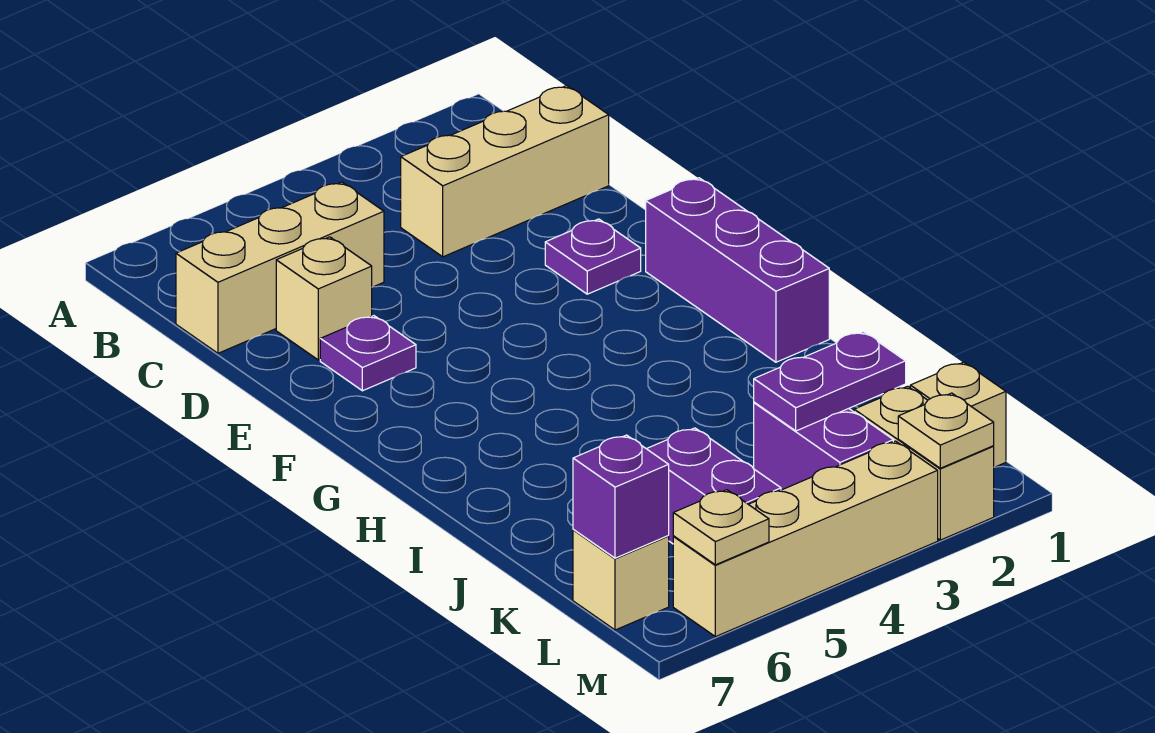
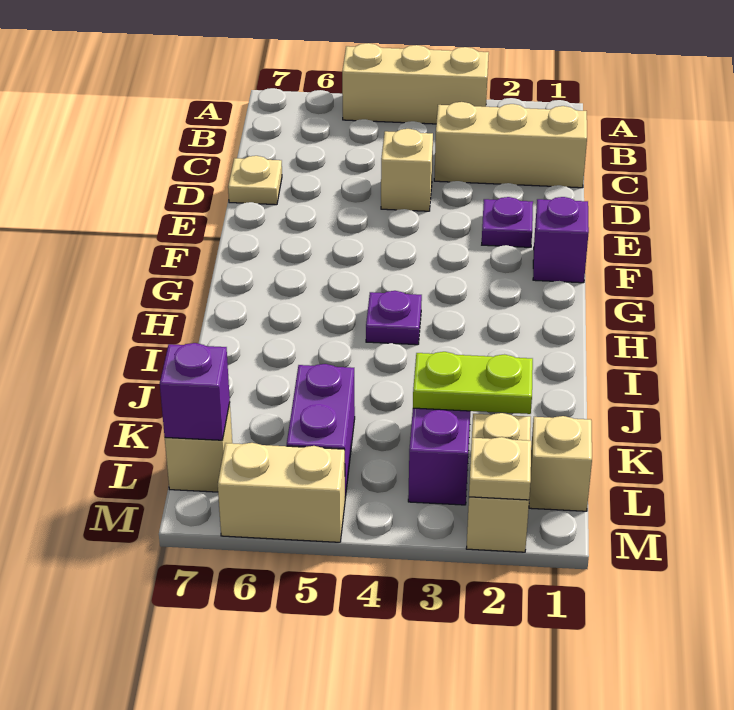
tan 1x3 brick [176,182,384,353] -> tan 1x3 brick moved to [342,43,489,124]
tan 1x1 brick [276,237,372,360] -> tan 1x1 brick moved to [381,129,433,211]
purple 1x1 plate [320,316,416,391] -> purple 1x1 plate moved to [366,291,422,345]
purple 1x3 brick [646,178,829,362] -> purple 1x1 brick [533,197,589,283]
purple 1x2 plate [754,332,906,431] -> lime 1x2 plate [413,352,533,414]
tan 1x4 brick [673,441,938,637] -> tan 1x2 brick [218,443,345,542]
tan 1x1 plate [673,490,769,565] -> tan 1x1 plate moved to [228,156,282,205]

